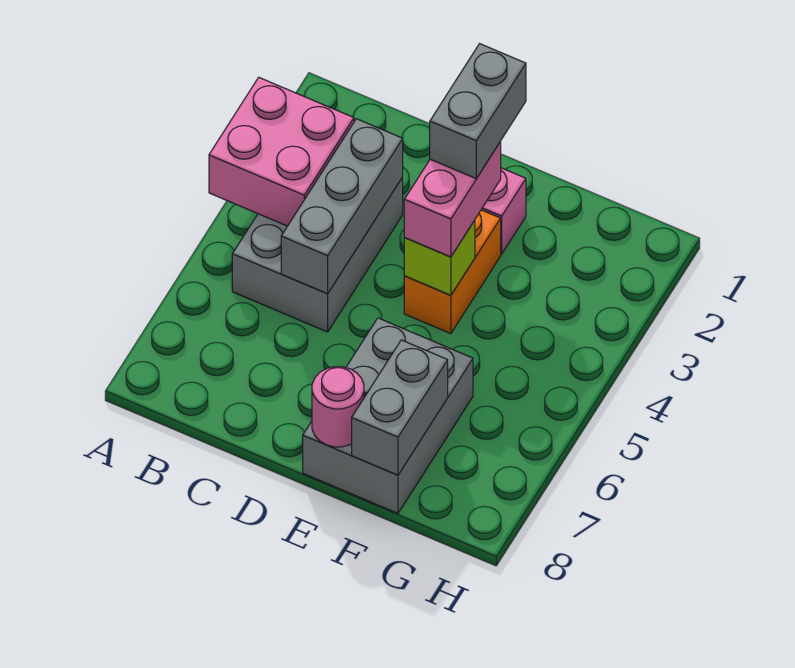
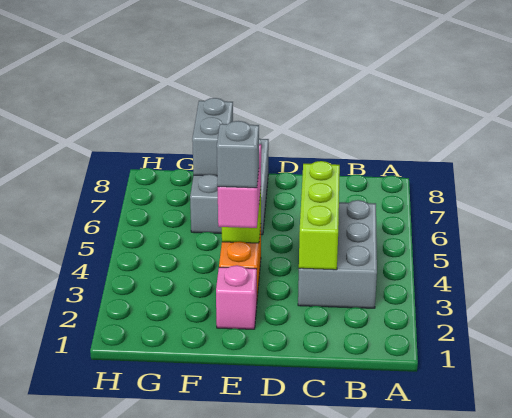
pink 2x2 brick [209,77,354,226] -> none
grey 1x3 brick [281,119,403,294] -> lime 1x3 brick [299,161,340,270]
grey 1x2 brick [430,44,526,179] -> grey 1x1 brick [217,121,259,188]
pink 1x1 round brick [312,367,364,447] -> none

